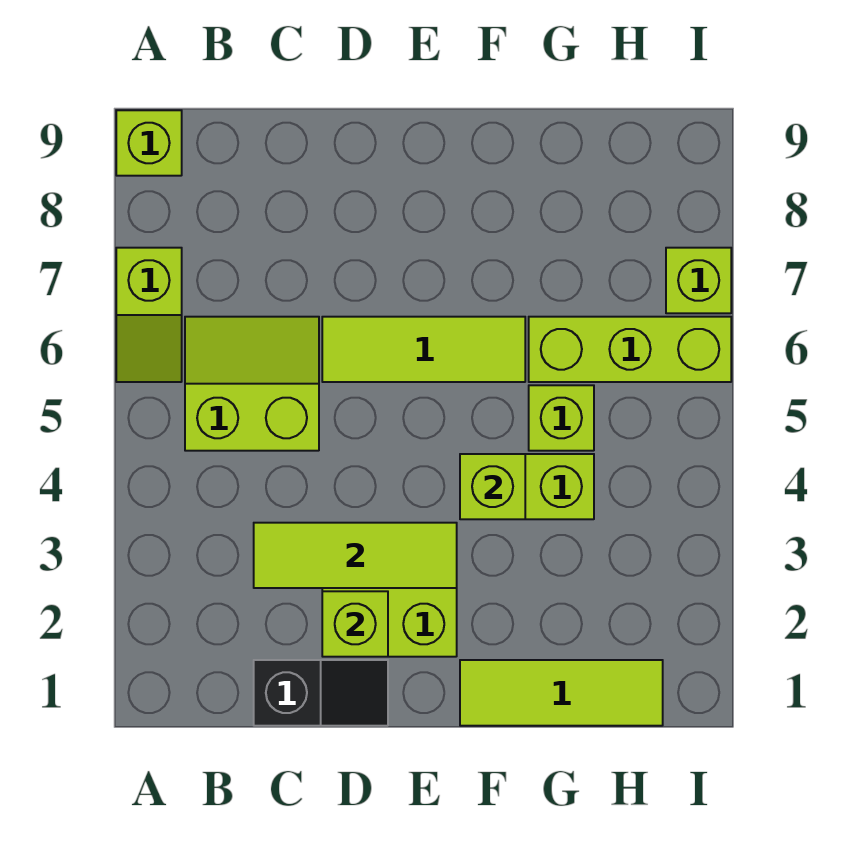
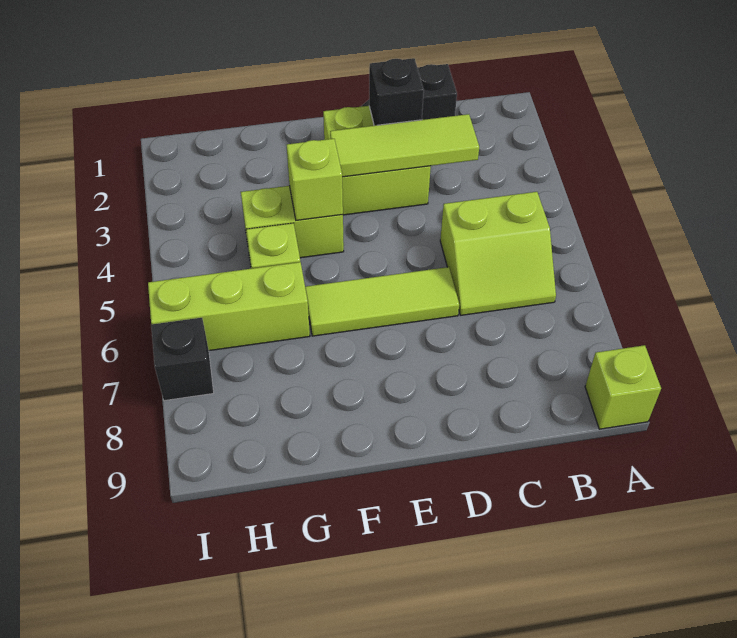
lime 1x2 slope [116,248,182,382] -> none
lime 1x1 brick [322,591,388,657] -> black 1x1 brick [369,58,424,126]
lime 1x3 tile [460,660,663,726] -> none
lime 1x1 brick [666,248,731,313] -> black 1x1 brick [151,318,214,401]

